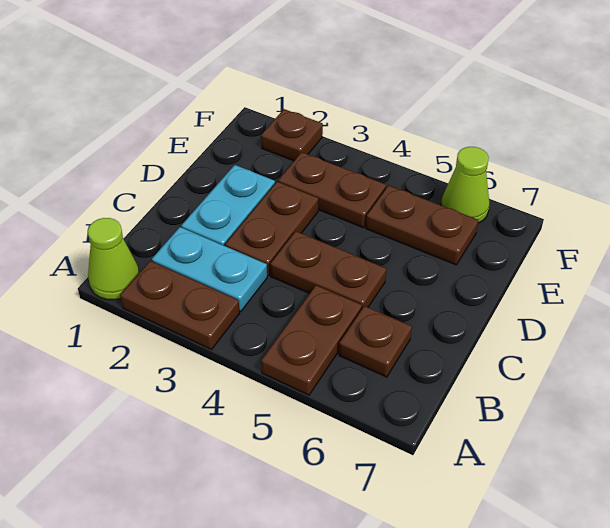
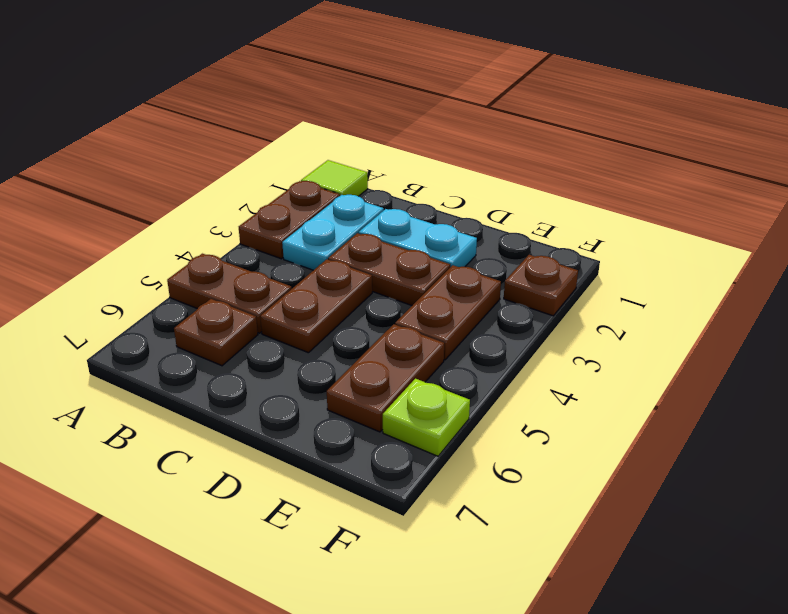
lime 1x1 cone [88,218,139,300] -> lime 1x1 tile [301,160,368,196]
lime 1x1 cone [441,147,490,223] -> lime 1x1 plate [383,379,470,456]

